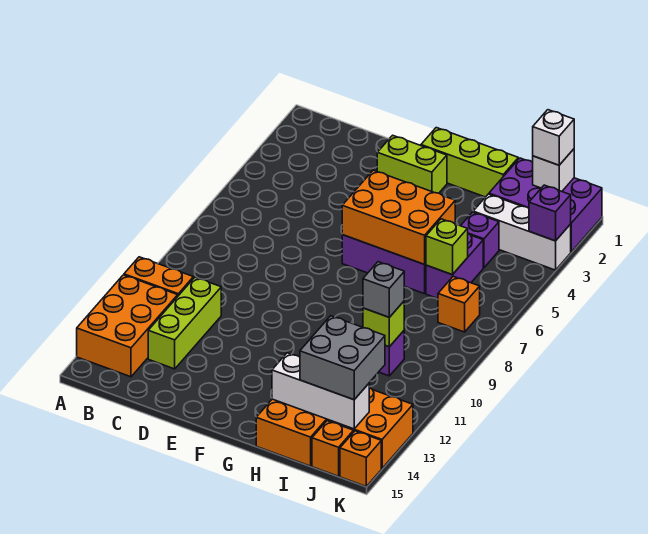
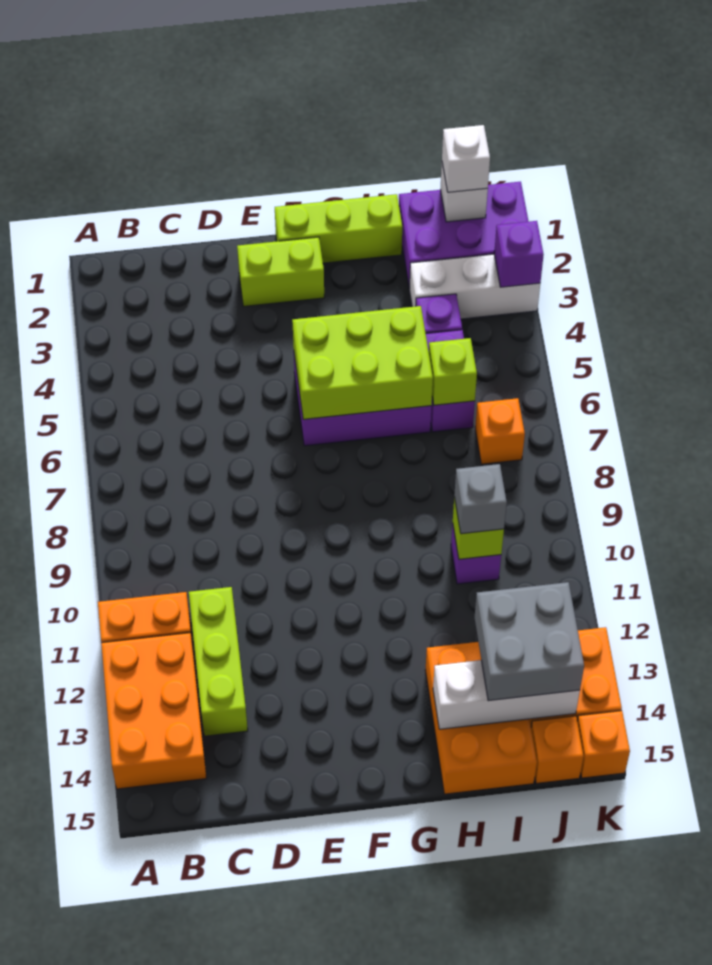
orange 2x3 brick [342,170,455,264] -> lime 2x3 brick [292,306,433,419]

